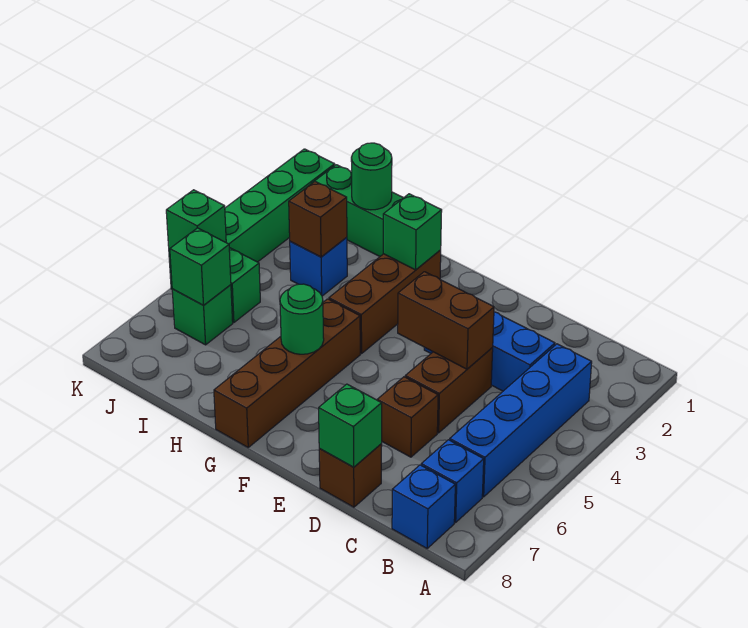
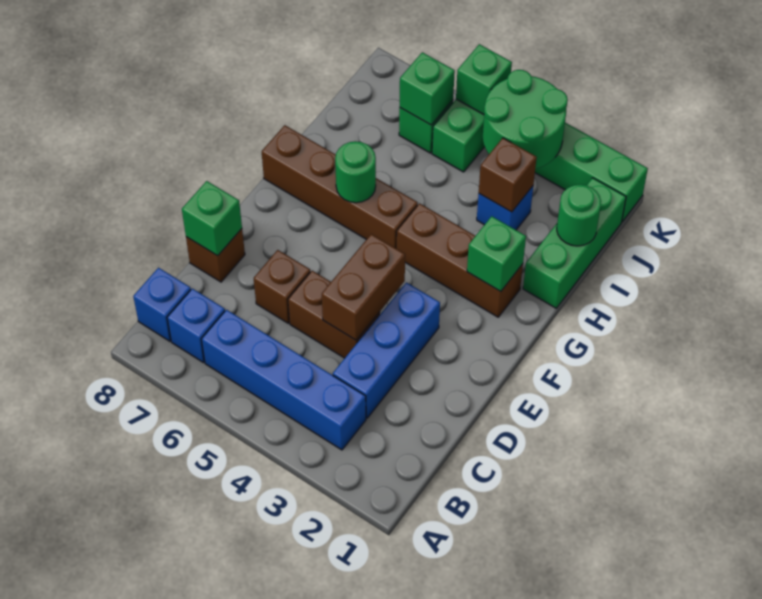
none -> green 2x2 round brick [483,70,568,169]

